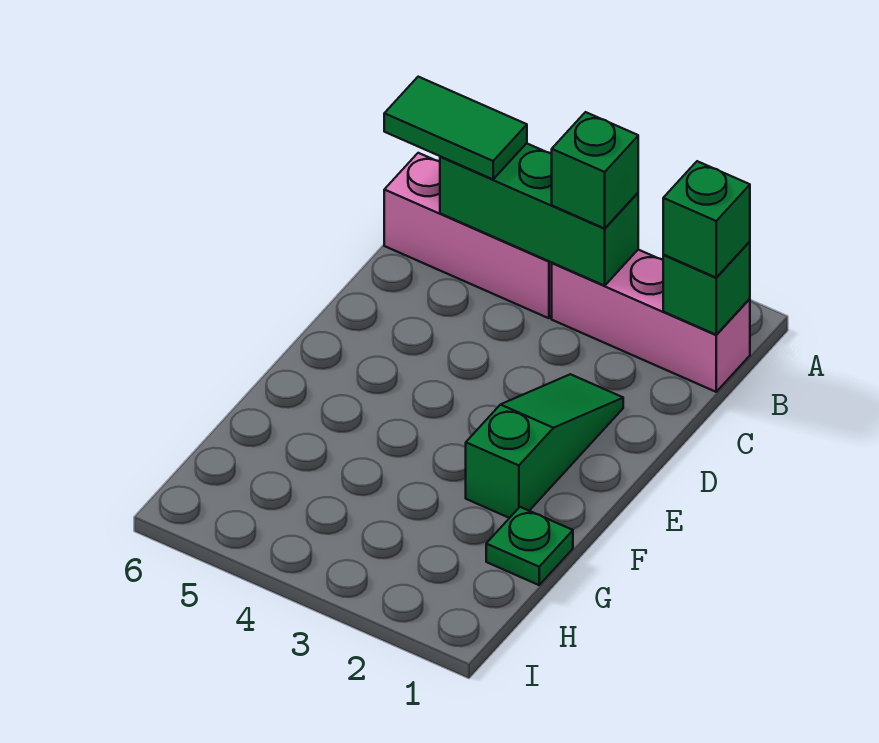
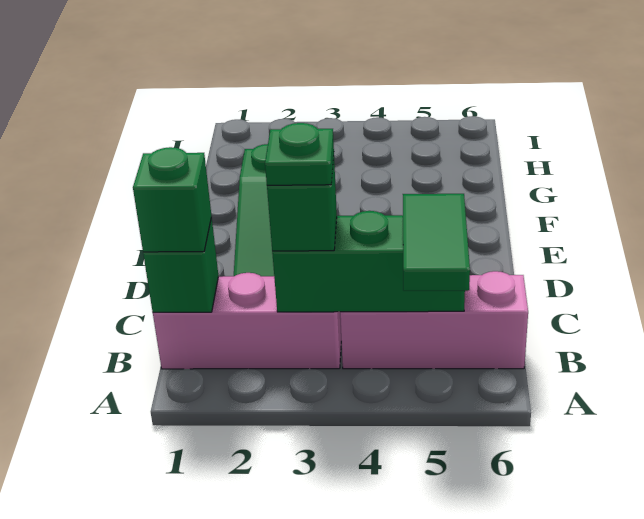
green 1x2 tile [384,77,527,179] -> green 1x2 tile turned to [403,194,470,291]
green 1x1 plate [486,507,573,585] -> green 1x1 plate moved to [265,123,334,185]

